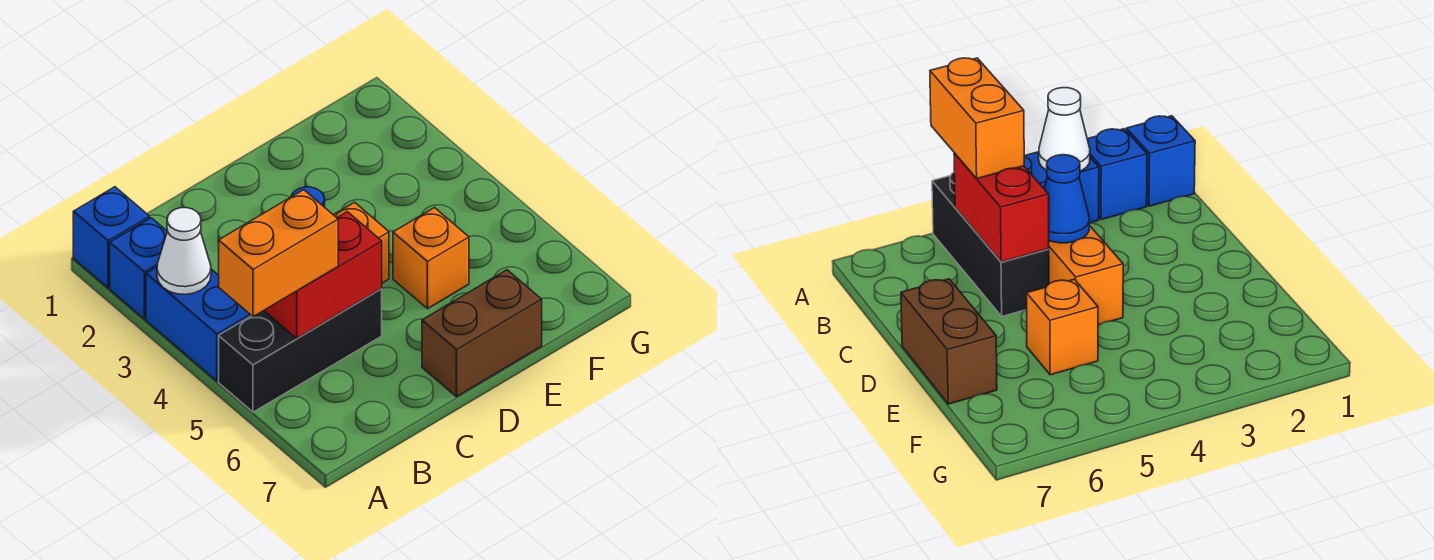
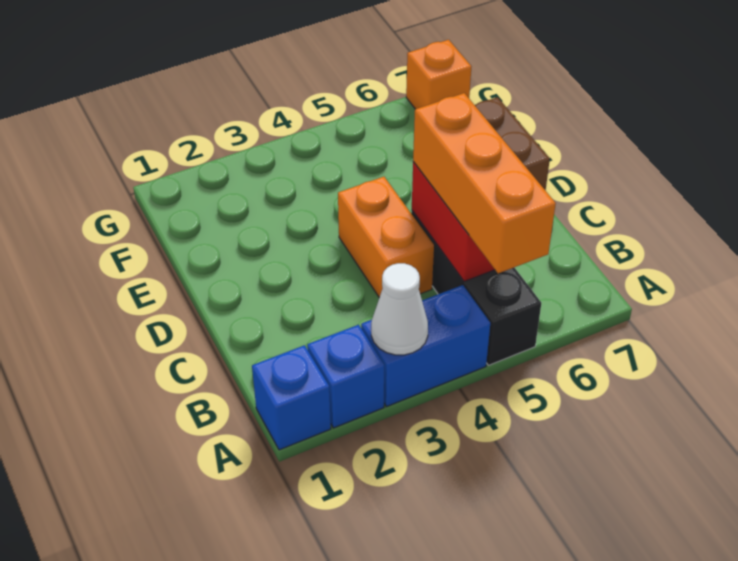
orange 1x2 brick [219,190,338,317] -> orange 1x3 brick [413,93,556,273]
blue 1x1 cone [1044,155,1089,243] -> none
orange 1x1 brick [393,208,469,309] -> orange 1x1 brick moved to [406,40,471,109]

